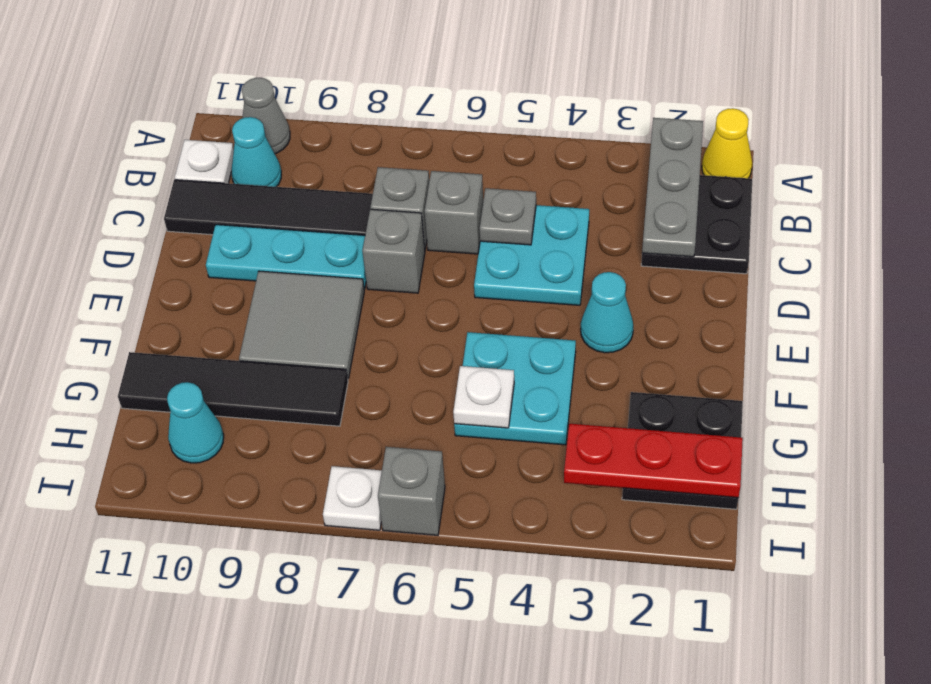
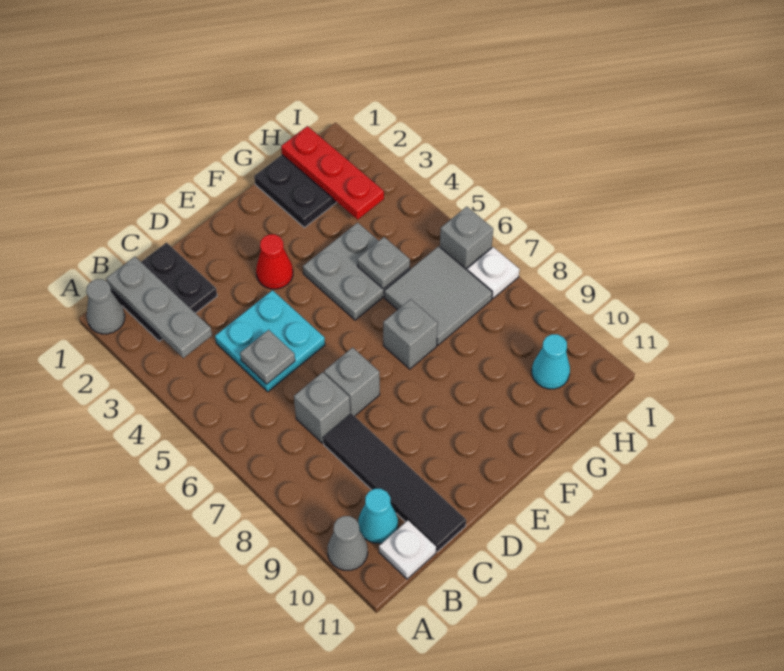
yellow 1x1 cone [702,108,752,178] -> grey 1x1 cone [86,279,125,334]
grey 1x3 plate [642,118,703,257] -> grey 1x3 plate turned to [106,257,212,358]
grey 1x1 brick [425,171,483,254] -> grey 1x1 brick moved to [383,299,438,369]
cyan 1x3 plate [206,225,366,289] -> none
cyan 1x1 cone [581,272,633,353] -> red 1x1 cone [256,234,293,289]
grey 2x2 tile [239,271,364,379] -> grey 2x2 tile moved to [384,246,492,345]
cyan 2x2 plate [454,332,576,445] -> grey 2x2 plate [303,223,410,320]
white 1x1 plate [453,366,514,428] -> grey 1x1 plate [357,237,410,289]
black 1x4 tile [118,352,348,426] -> none

